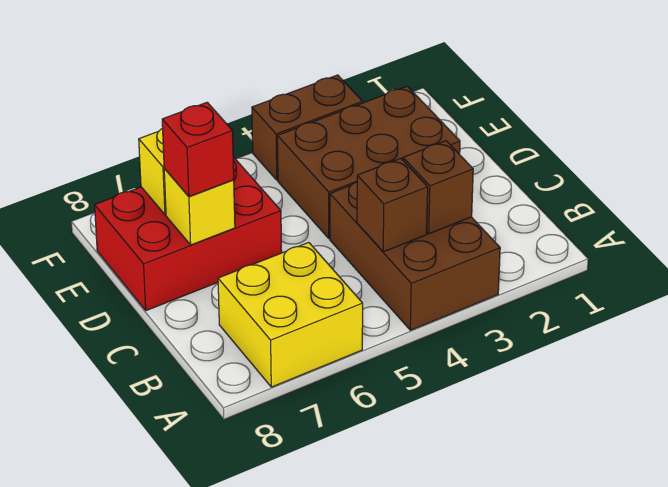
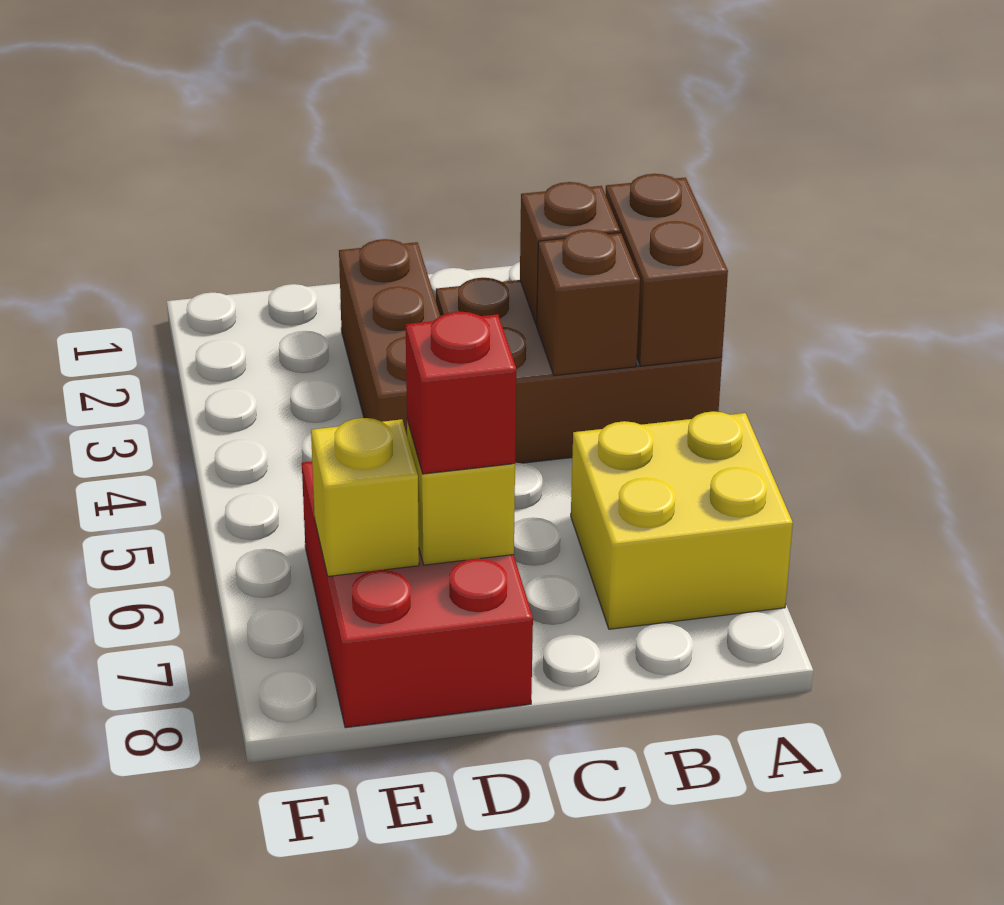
brown 2x3 brick [277,86,460,239] -> brown 1x3 brick [339,239,440,434]
brown 1x2 brick [252,75,363,180] -> brown 1x2 brick moved to [606,174,728,366]

